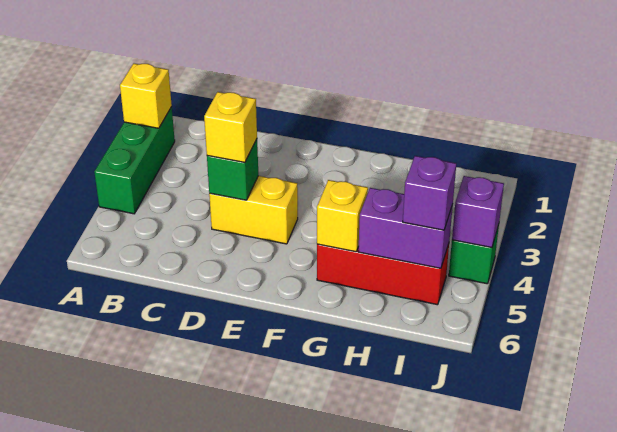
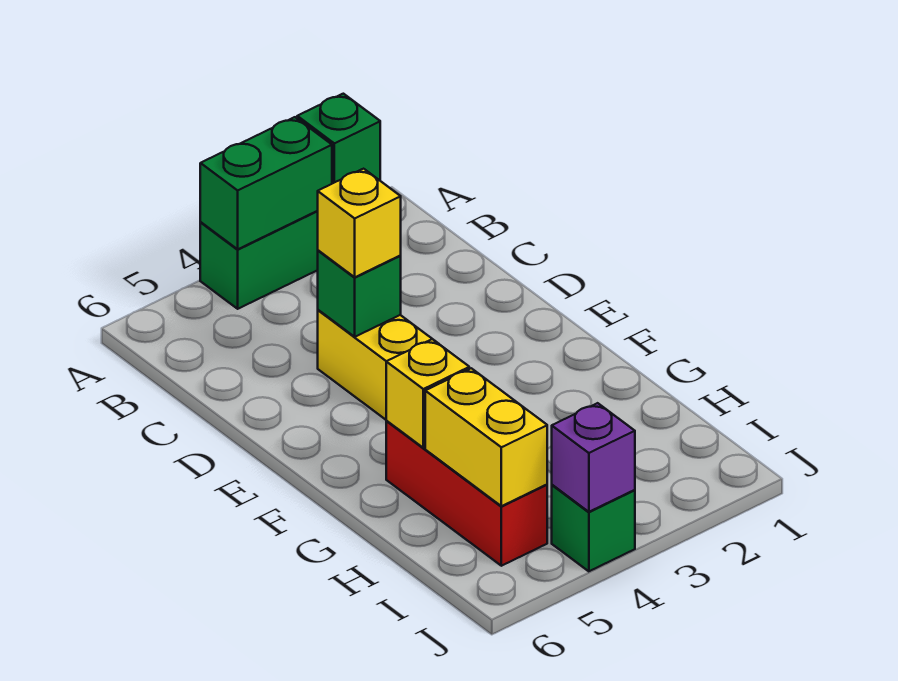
yellow 1x1 brick [120,64,172,128] -> green 1x1 brick [297,94,380,184]
none -> green 1x2 brick [200,117,332,249]
purple 1x2 brick [358,188,453,268] -> yellow 1x2 brick [425,368,547,506]
purple 1x1 brick [403,156,456,230] -> none

